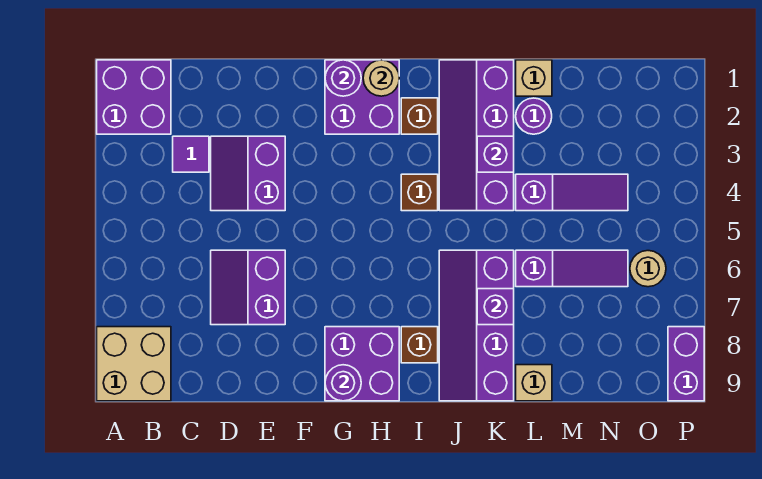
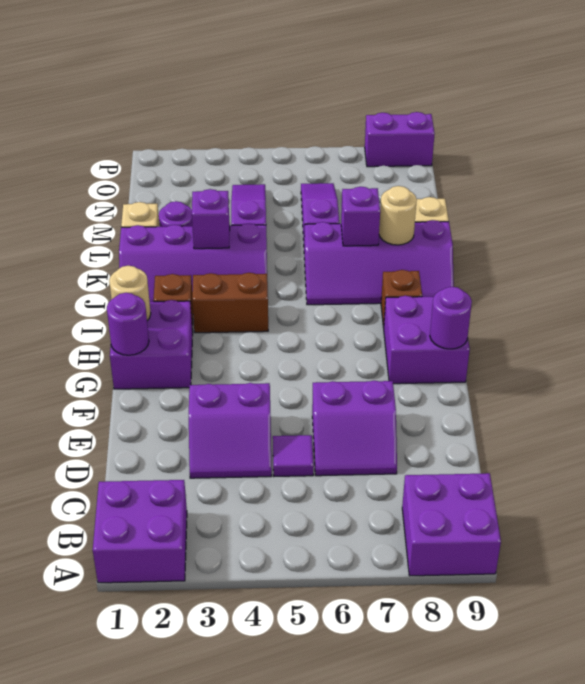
tan 2x2 brick [97,327,171,401] -> purple 2x2 brick [402,473,501,576]
purple 1x1 tile [173,136,209,172] -> purple 1x1 tile moved to [273,435,314,476]
brown 1x1 brick [401,174,438,211] -> brown 1x2 brick [192,273,268,333]
tan 1x1 round brick [630,251,666,287] -> tan 1x1 round brick moved to [379,186,417,245]

